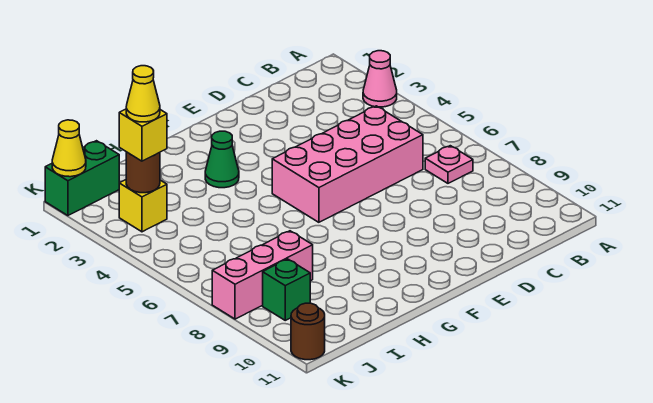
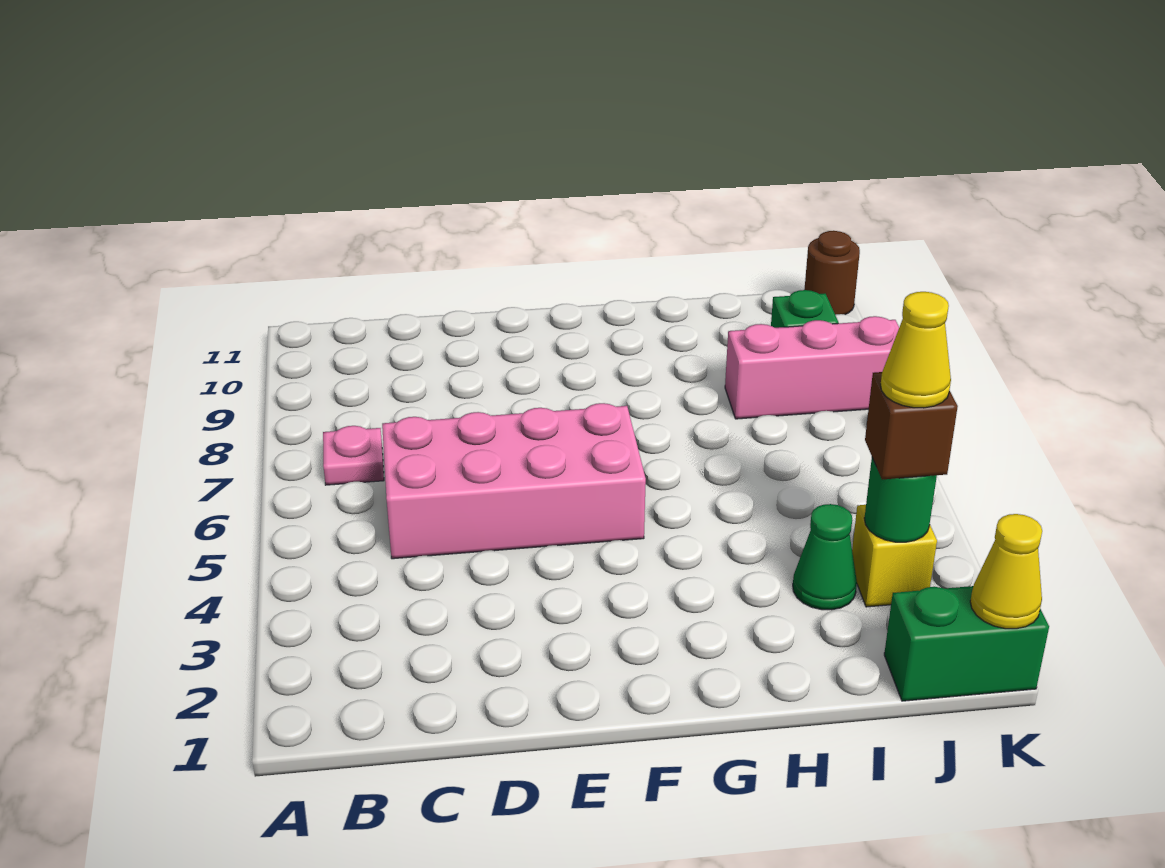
pink 1x1 cone [363,51,397,107] -> none
green 1x1 cone [205,131,239,188] -> green 1x1 cone moved to [793,504,857,610]
brown 1x1 round brick [126,152,160,193] -> green 1x1 round brick [864,458,937,542]
yellow 1x1 brick [119,109,167,161] -> brown 1x1 brick [865,372,958,480]

